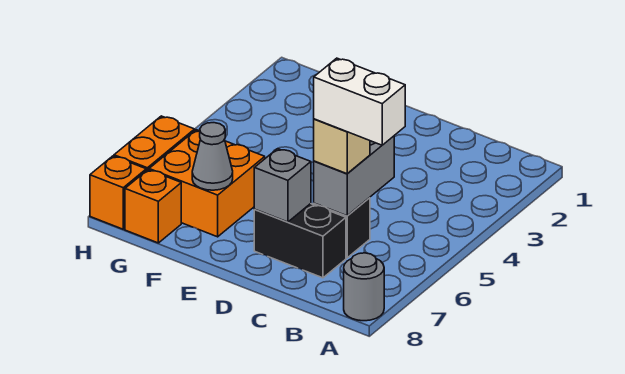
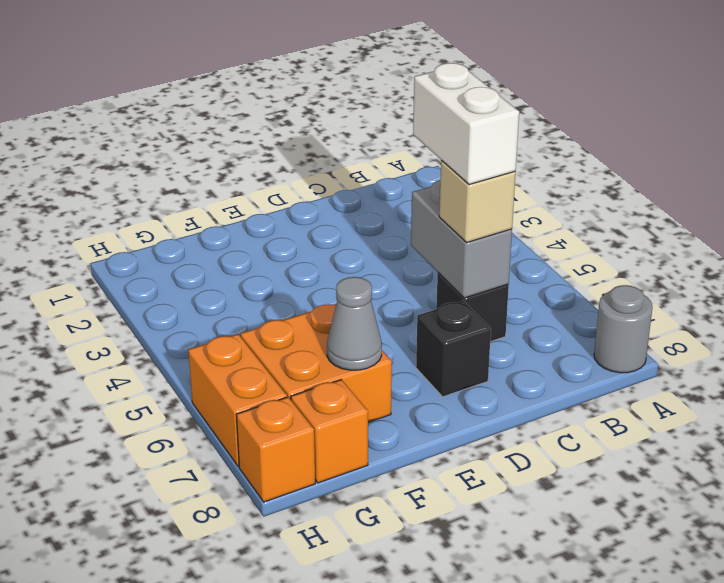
white 1x2 brick [314,58,405,145] -> white 1x2 brick turned to [413,63,519,185]
black 1x2 brick [254,204,346,278] -> black 1x1 brick [416,301,491,397]
grey 1x1 brick [254,149,311,222] -> none

